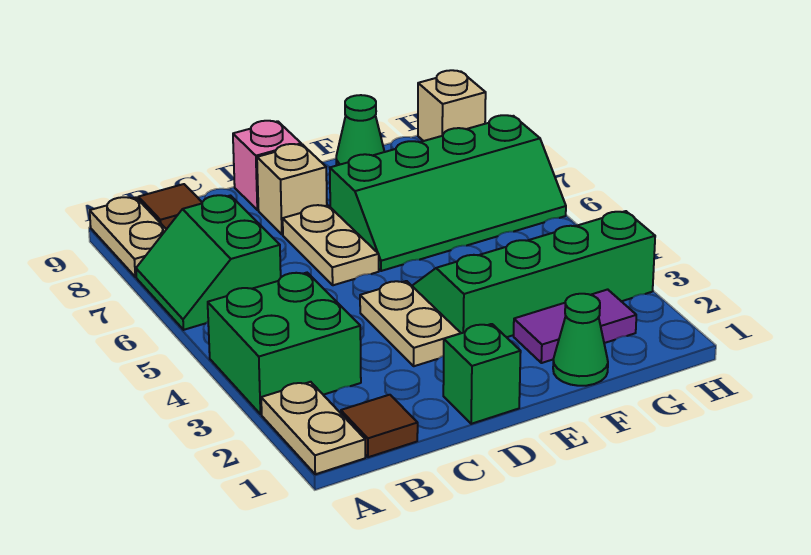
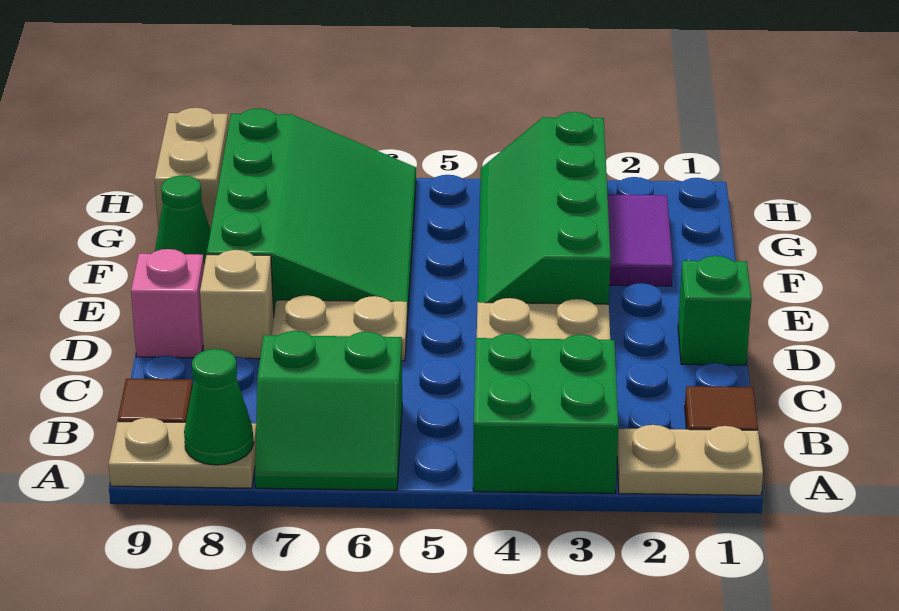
green 2x4 slope [330,115,566,271] -> green 3x4 slope [207,108,416,320]
green 1x1 cone [553,294,608,386] -> green 1x1 cone moved to [184,349,254,465]
tan 1x1 brick [418,70,486,141] -> tan 1x2 brick [155,108,229,230]

